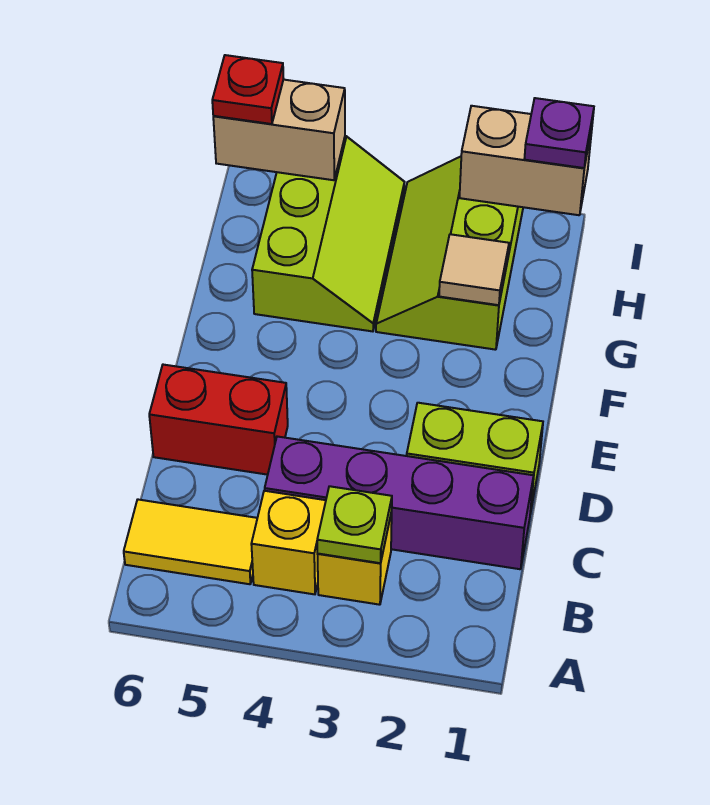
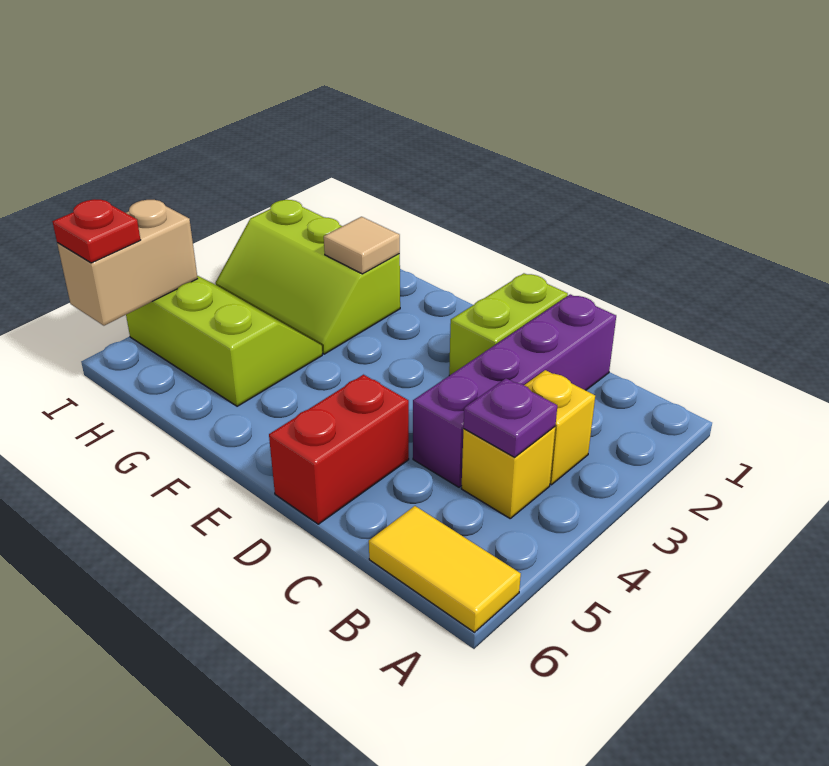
lime 1x1 plate [317,486,392,563] -> none
yellow 1x2 tile [124,500,257,584] -> yellow 1x2 tile turned to [369,506,521,632]
tan 1x2 brick [460,106,592,215] -> none
purple 1x1 plate [524,98,594,168] -> purple 1x1 plate moved to [464,378,557,457]

